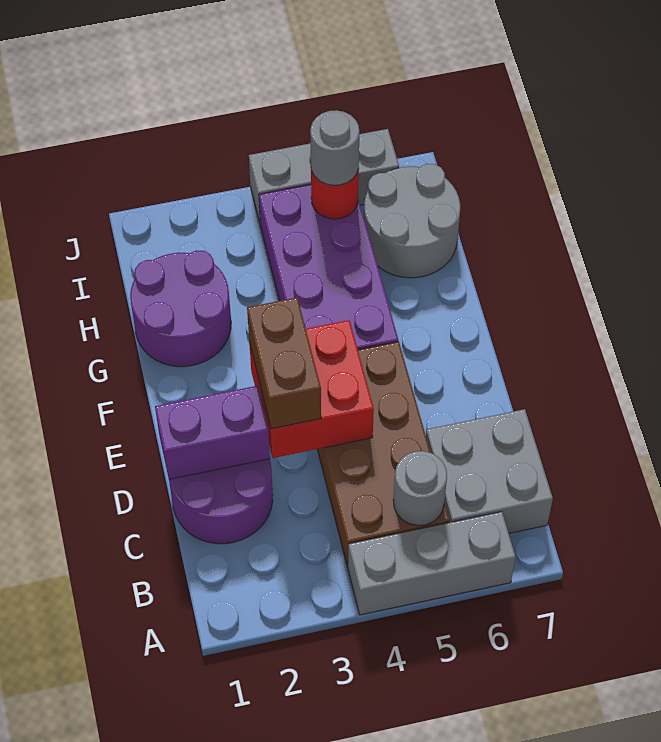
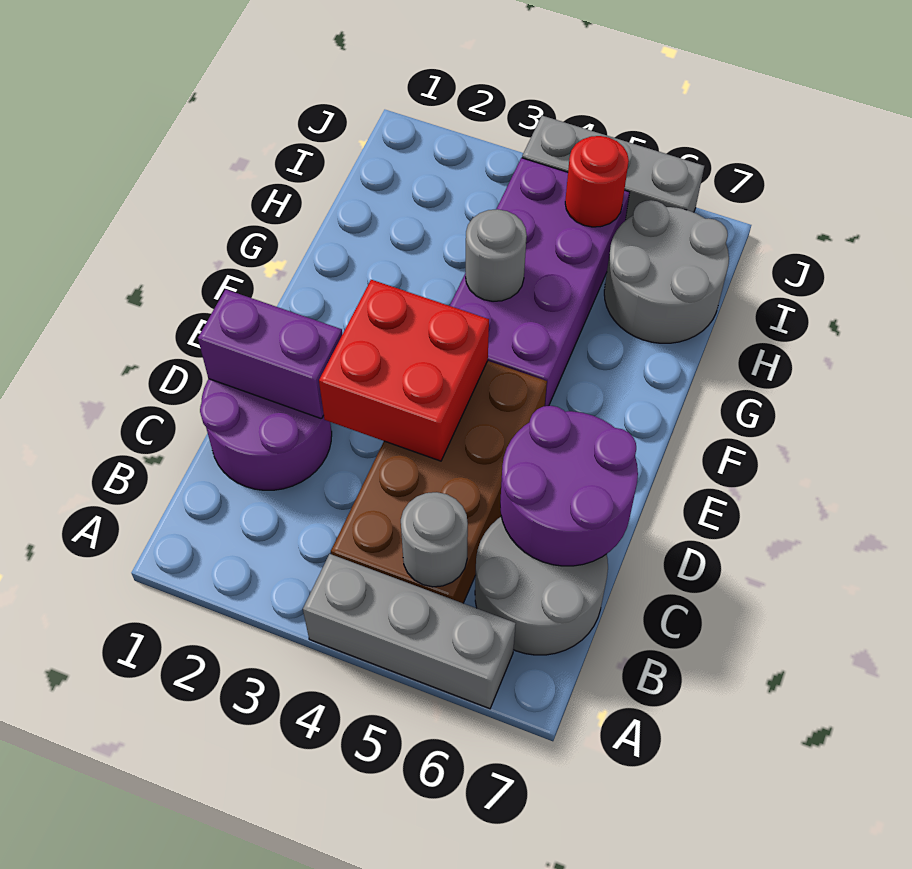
grey 2x2 brick [426,409,553,533] -> grey 2x2 round brick [475,517,608,655]
brown 1x2 brick [247,298,321,429] -> none
purple 2x2 round brick [130,250,231,367] -> purple 2x2 round brick moved to [500,406,638,566]
grey 1x1 round brick [310,110,359,185] -> grey 1x1 round brick moved to [466,209,527,301]

